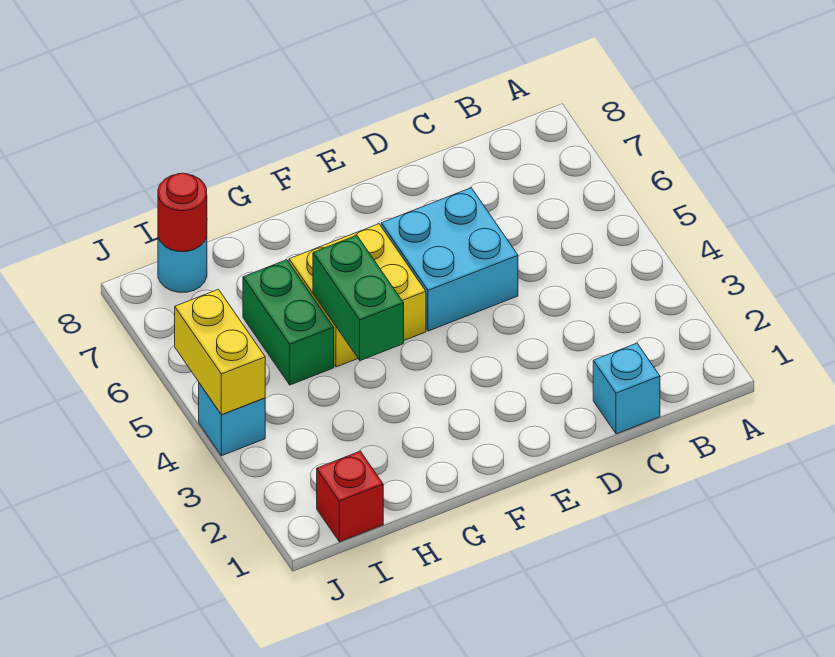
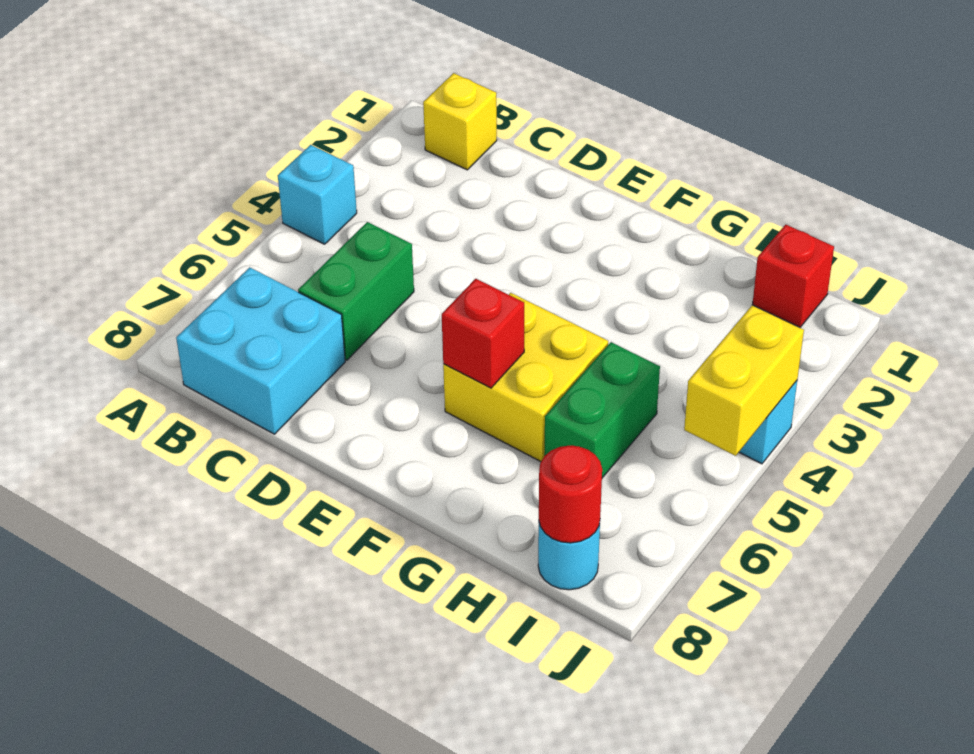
none -> yellow 1x1 brick [423,73,497,170]
cyan 1x1 brick [593,343,660,434] -> cyan 1x1 brick moved to [278,145,357,244]
cyan 2x2 brick [381,188,518,331] -> cyan 2x2 brick moved to [176,267,345,434]
none -> red 1x1 brick [442,279,524,388]
green 1x2 brick [313,235,404,361] -> green 1x2 brick moved to [298,222,414,360]

